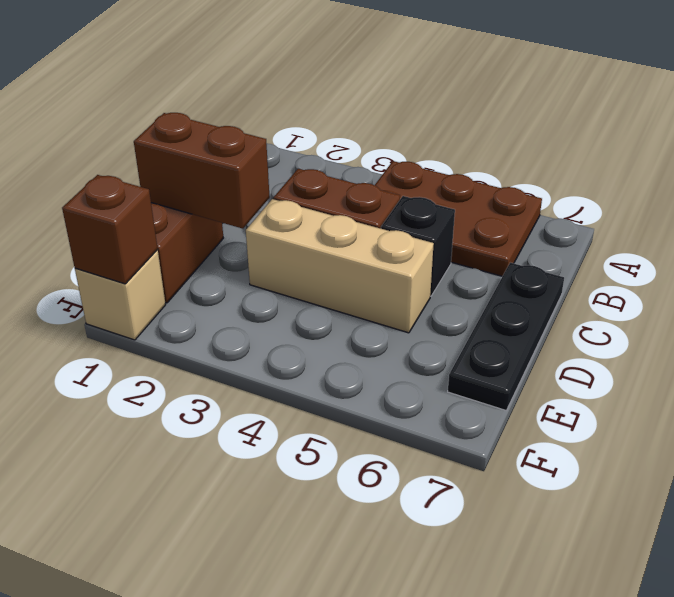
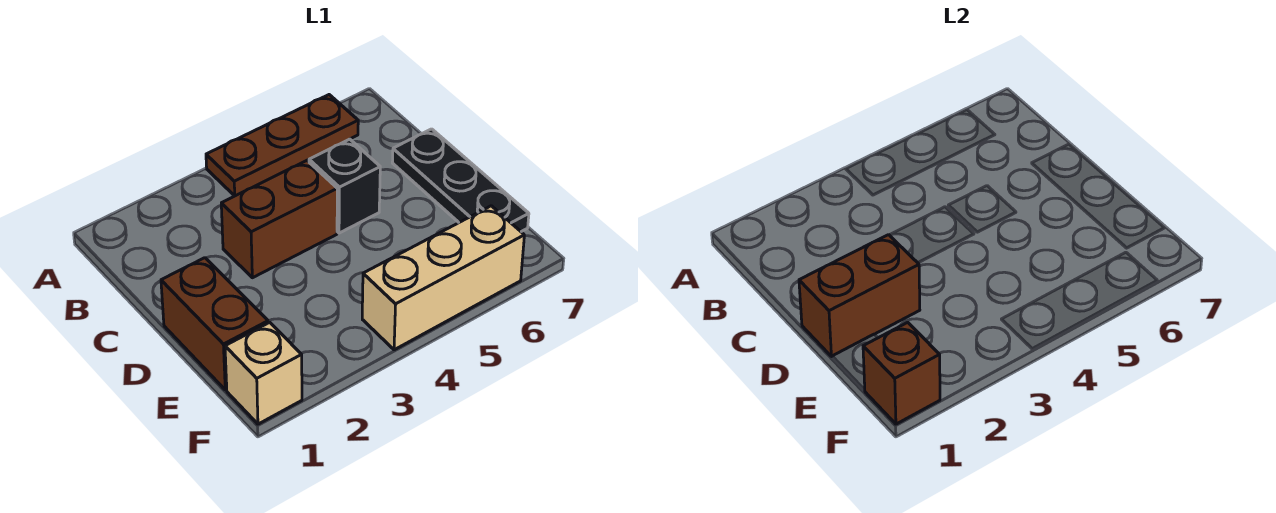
brown 2x3 plate [375,161,542,276] -> brown 1x3 plate [206,95,358,196]
tan 1x3 brick [246,199,434,333] -> tan 1x3 brick moved to [362,206,524,350]

